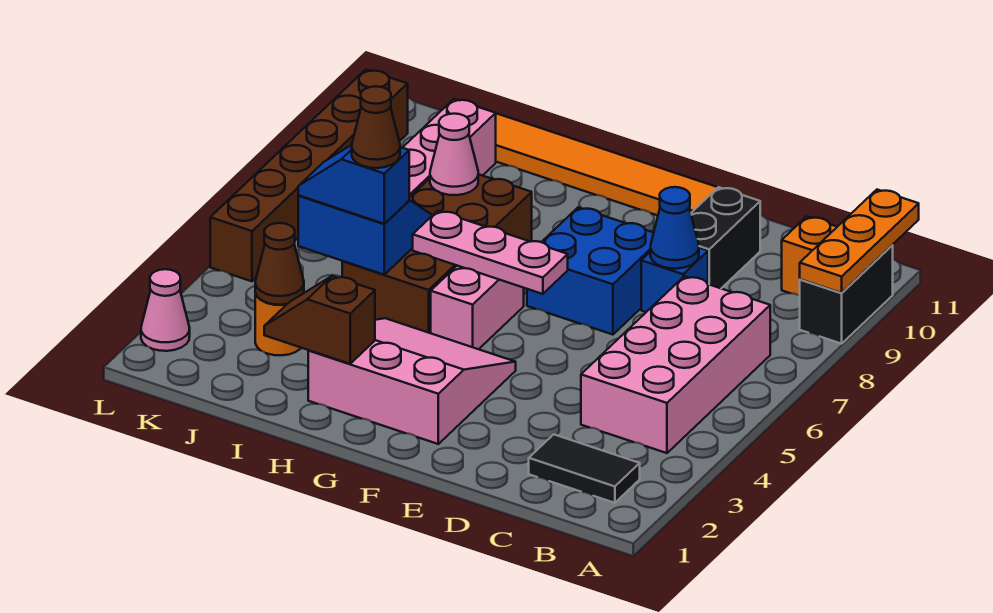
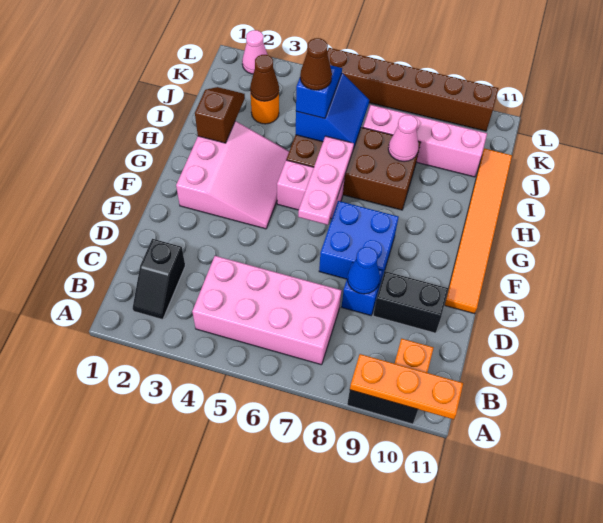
black 1x2 tile [529,434,640,503] -> black 1x2 slope [133,239,185,320]

